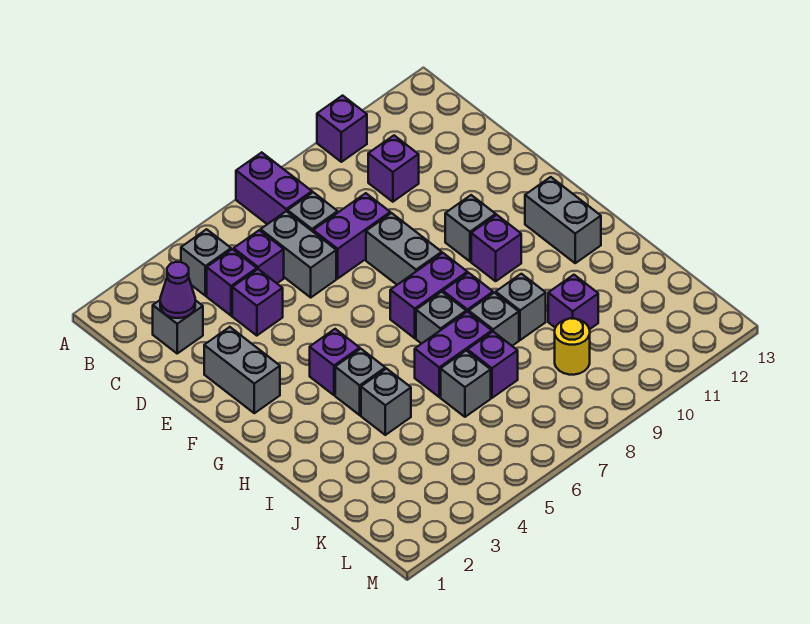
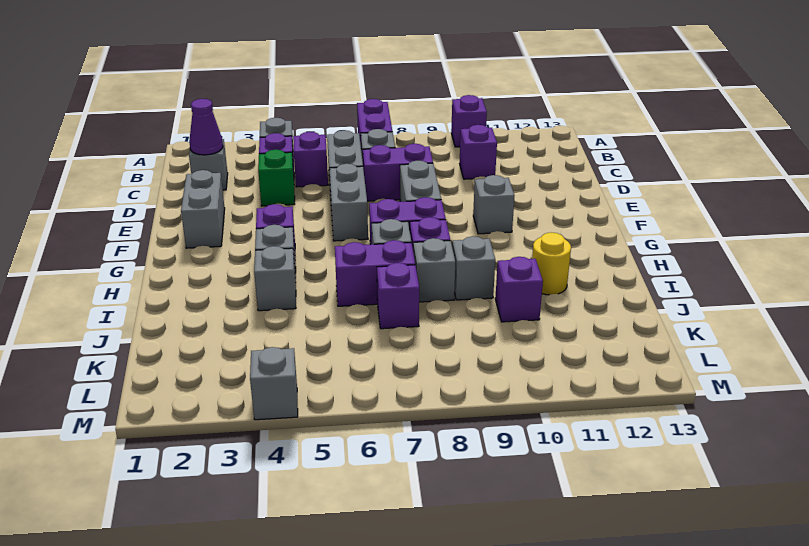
purple 1x1 brick [232,269,283,336] -> green 1x1 brick [258,150,295,206]
purple 1x1 brick [471,215,521,281] -> none
grey 1x2 brick [525,177,601,263] -> grey 1x2 brick moved to [329,164,368,241]
grey 1x1 brick [441,351,491,417] -> grey 1x1 brick moved to [250,347,298,420]
yellow 1x1 round brick [555,318,590,375] -> yellow 1x1 round brick moved to [532,233,571,295]

